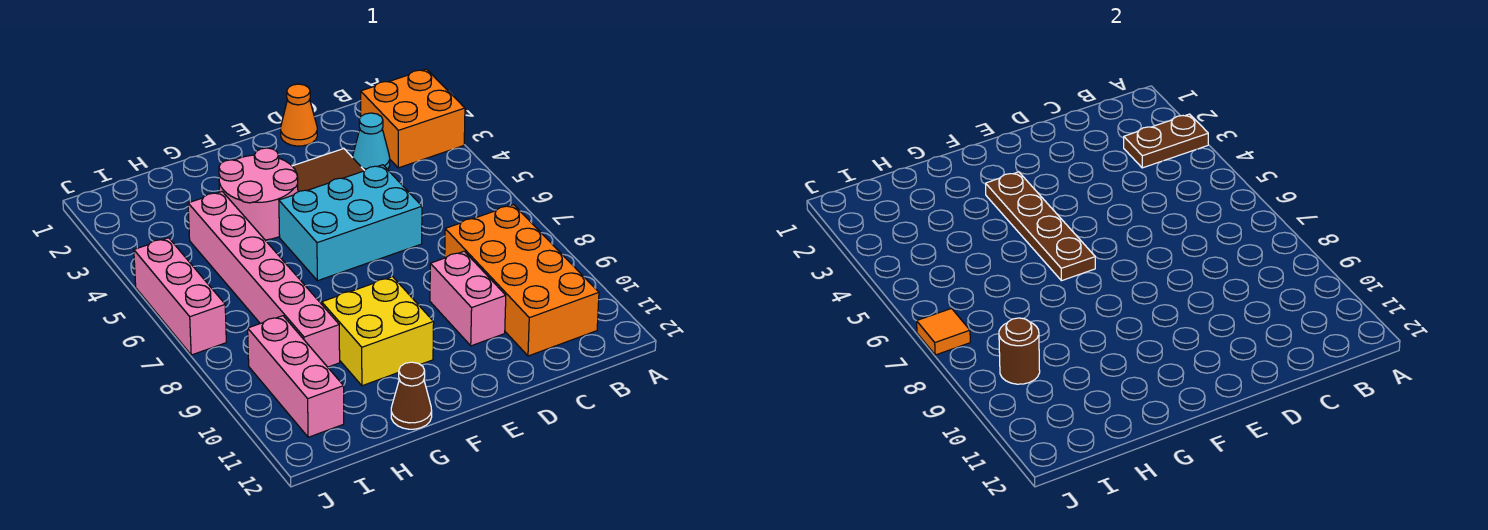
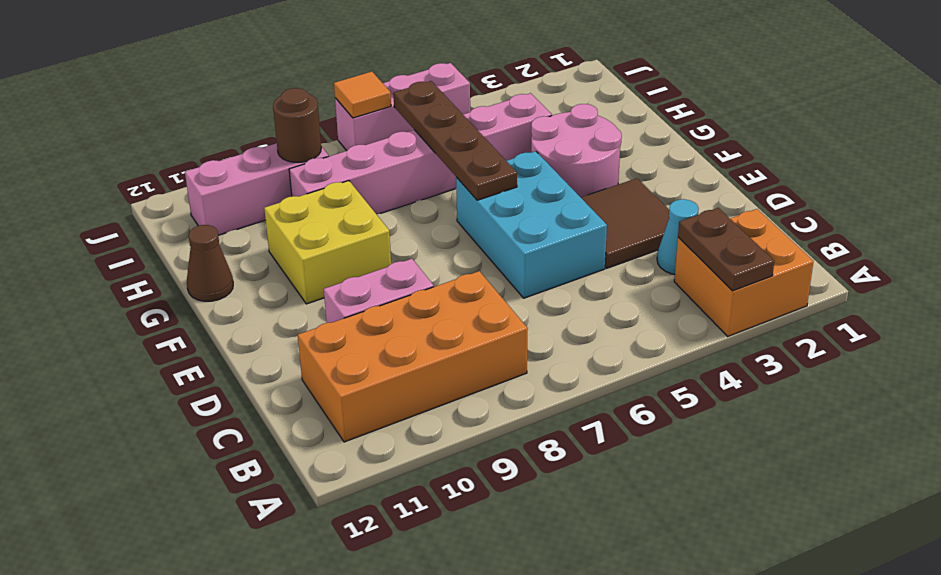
orange 1x1 cone [281,84,317,146] -> none
brown 1x4 plate [986,172,1095,281] -> brown 1x4 plate turned to [393,81,517,200]

